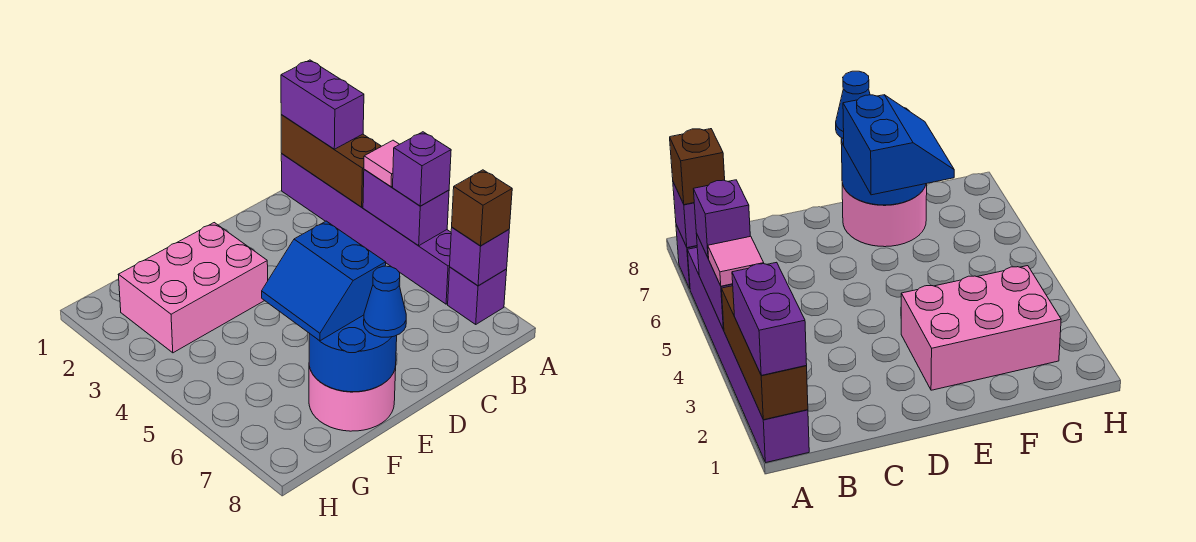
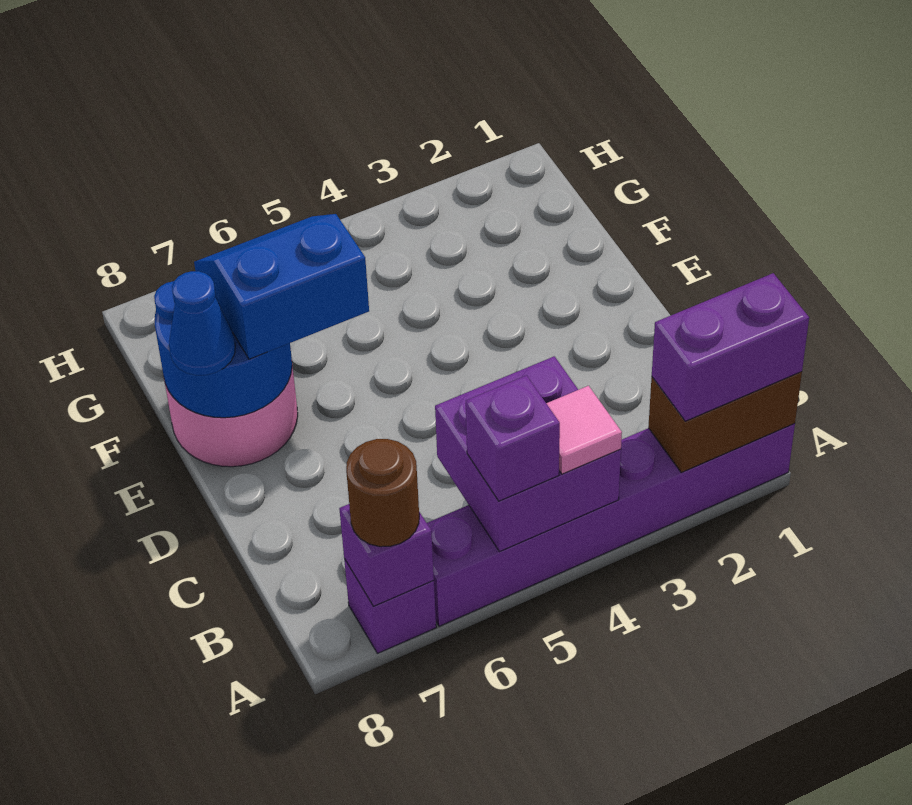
brown 1x3 brick [281,115,381,207] -> brown 1x2 brick [648,372,802,472]
purple 1x2 brick [363,169,449,245] -> purple 2x2 brick [435,356,621,552]
brown 1x1 brick [452,170,512,246] -> brown 1x1 round brick [346,439,419,547]
pink 2x3 brick [118,223,268,353] -> none

